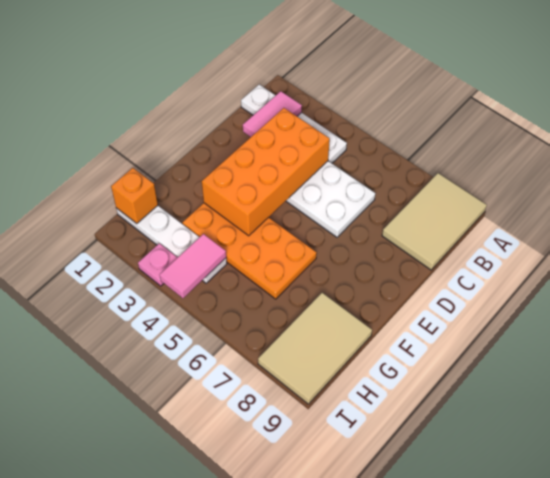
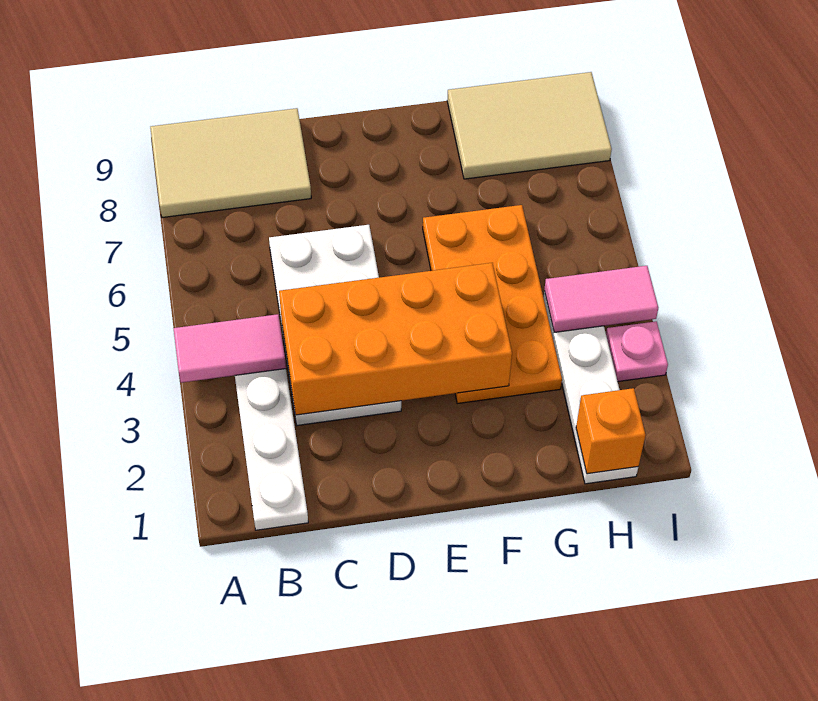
pink 1x2 tile [243,91,302,137] -> pink 1x2 tile moved to [173,314,286,383]

